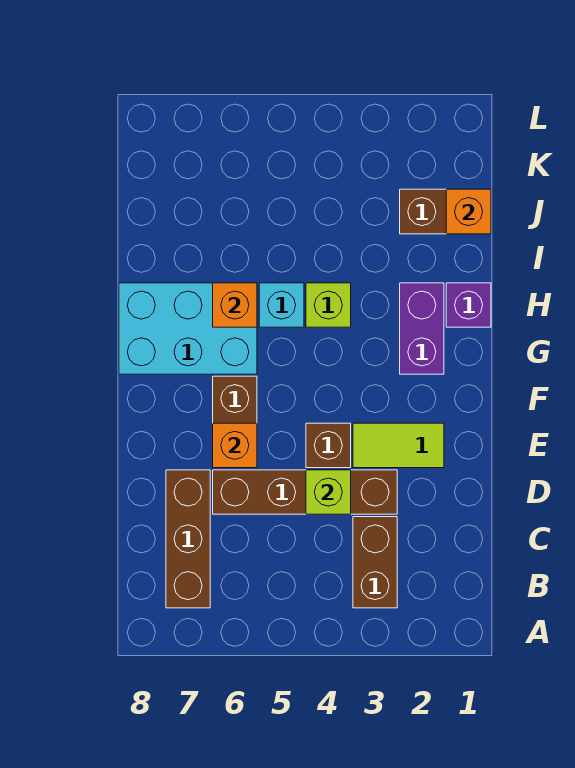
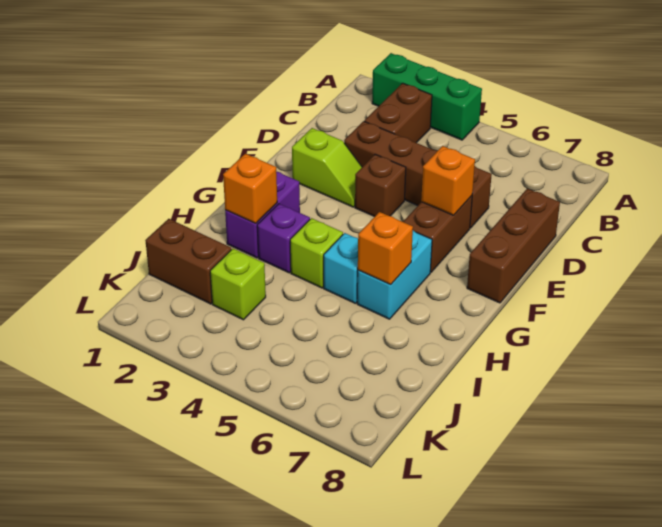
none -> green 1x3 brick [372,53,482,140]
brown 1x3 brick [166,470,210,608] -> brown 1x3 brick moved to [467,189,560,303]
lime 1x1 brick [306,470,351,514] -> lime 1x1 brick moved to [210,249,266,320]
lime 1x2 tile [353,423,444,468] -> lime 1x2 slope [292,128,362,207]
cyan 2x3 brick [119,283,257,374] -> cyan 1x2 brick [357,231,432,319]
purple 1x1 brick [446,283,491,327] -> purple 1x1 brick moved to [257,204,310,273]
orange 1x1 brick [446,189,491,234] -> orange 1x1 brick moved to [223,154,277,223]

